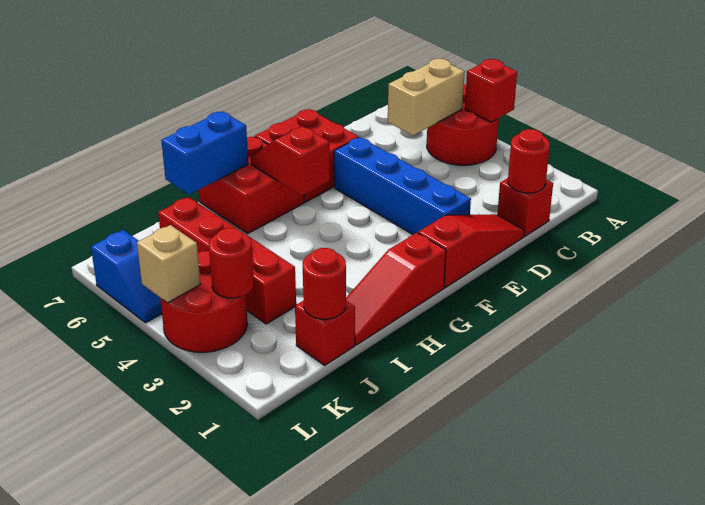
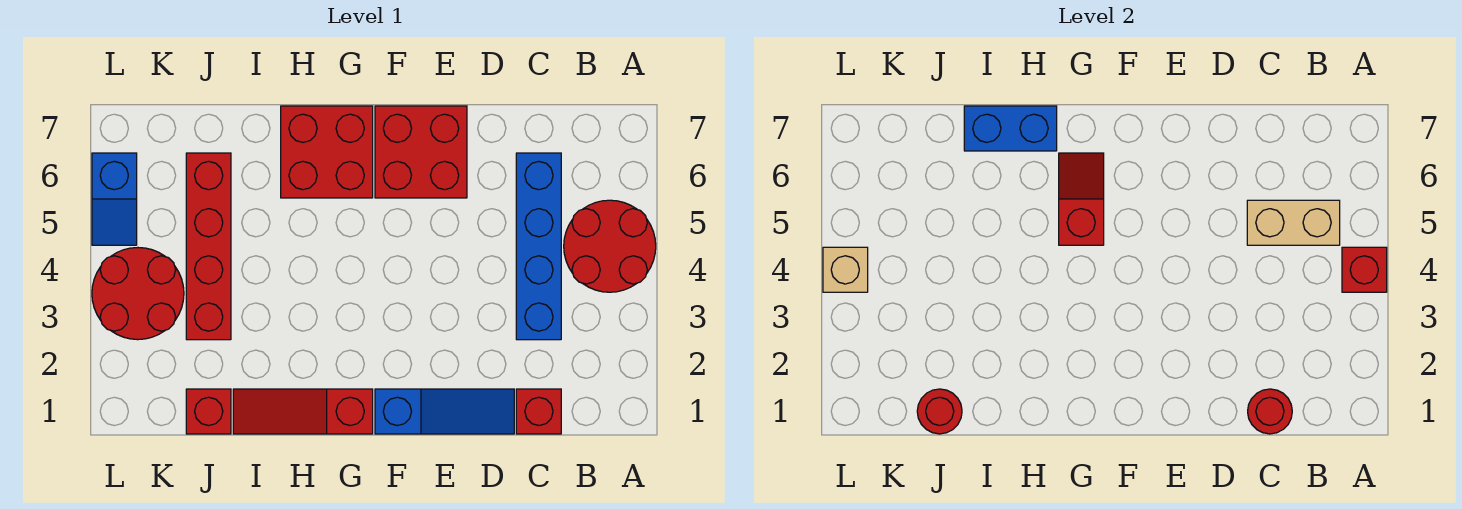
red 1x3 slope [418,214,525,288] -> blue 1x3 slope [375,389,514,434]
blue 1x4 brick [334,137,471,235] -> blue 1x4 brick moved to [516,153,561,340]
red 1x1 round brick [209,228,254,298] -> none

